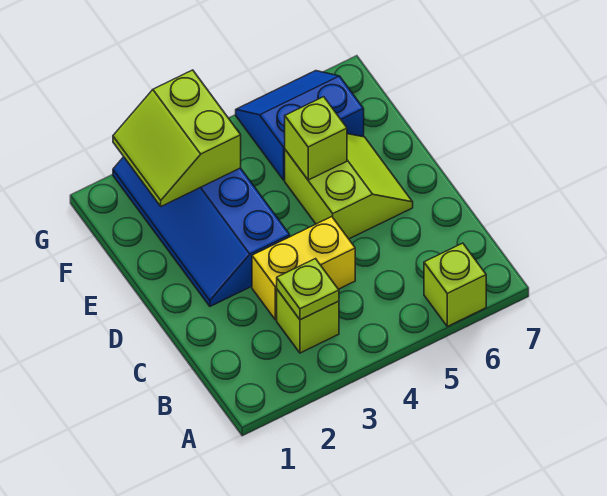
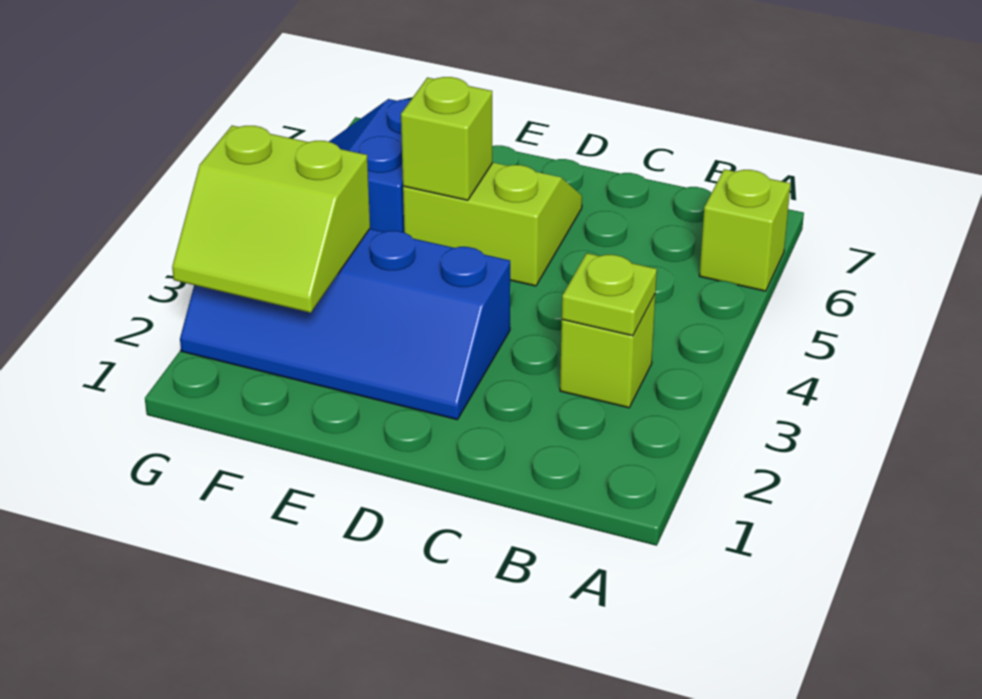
yellow 1x2 brick [252,217,355,320] -> none

